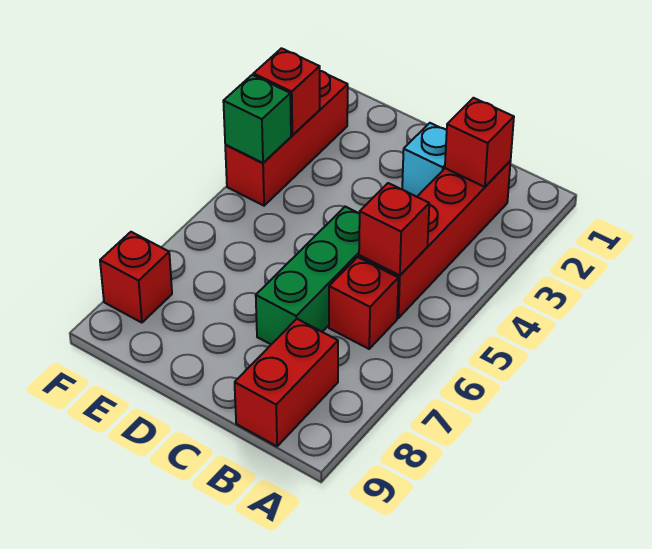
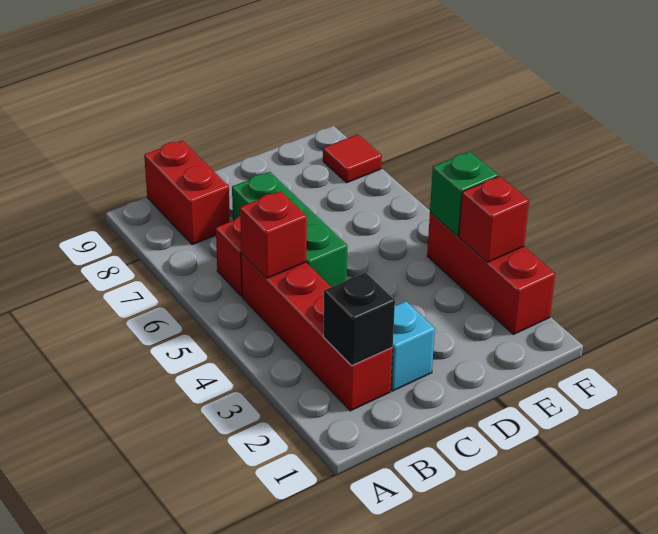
red 1x1 brick [445,98,514,187] -> black 1x1 brick [323,273,395,366]
red 1x1 brick [100,232,172,323] -> red 1x1 tile [323,134,382,183]

